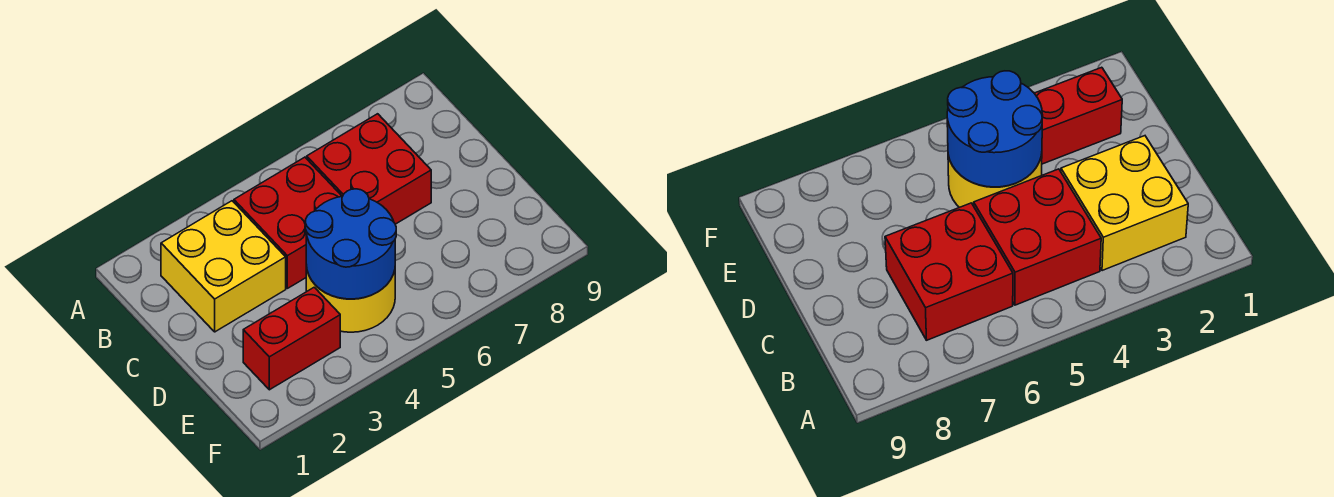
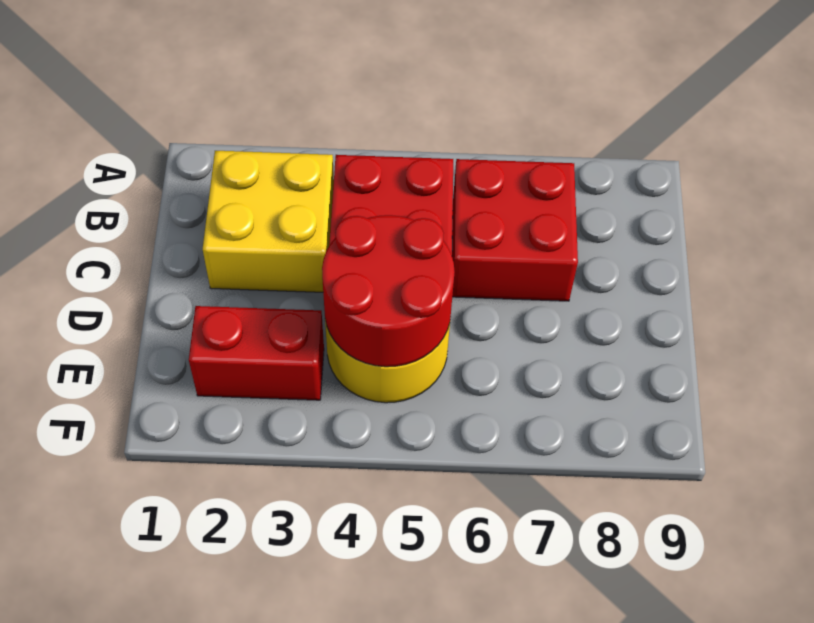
blue 2x2 round brick [305,189,396,299] -> red 2x2 round brick [322,215,455,367]

